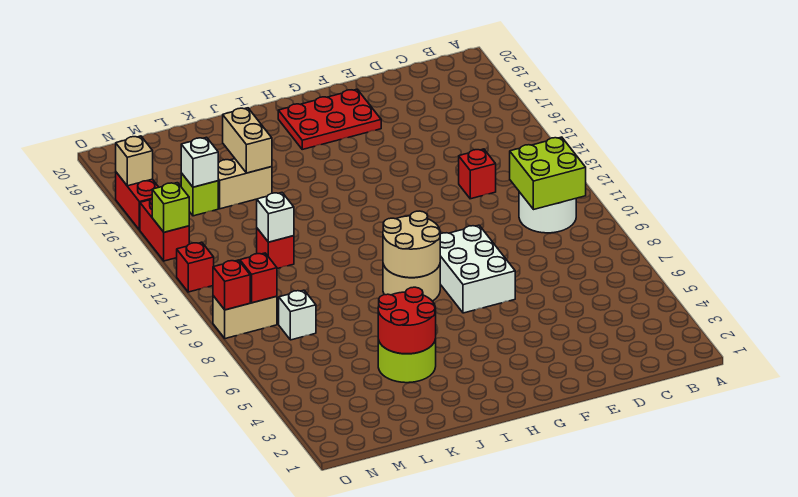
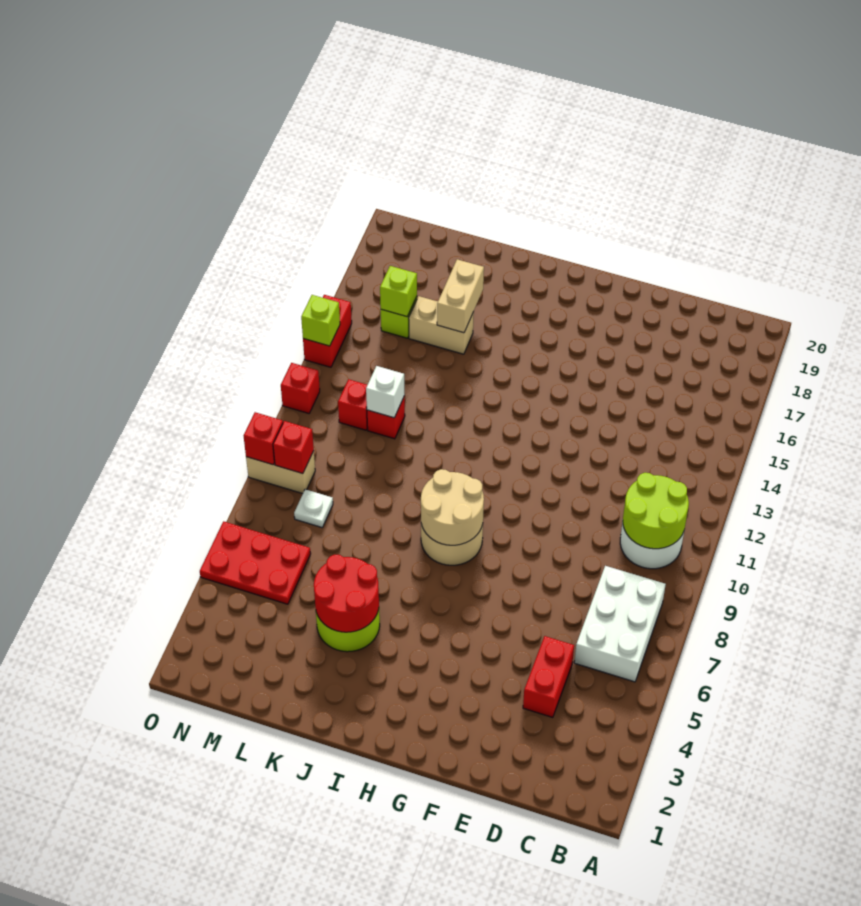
lime 2x2 brick [510,137,586,210] -> lime 2x2 round brick [623,473,689,549]
red 1x1 brick [459,149,496,199] -> red 1x1 brick moved to [338,379,368,430]
white 2x3 brick [440,225,515,313] -> white 2x3 brick moved to [574,566,666,682]
red 2x3 plate [278,89,381,149] -> red 2x3 plate moved to [200,521,311,604]
white 1x1 brick [279,290,316,340] -> white 1x1 plate [294,489,333,527]
white 1x1 brick [181,137,218,187] -> lime 1x1 brick [380,266,417,317]
red 1x2 brick [116,172,159,230] -> red 1x2 brick moved to [523,636,574,717]
tan 1x1 brick [116,136,153,186] -> none

